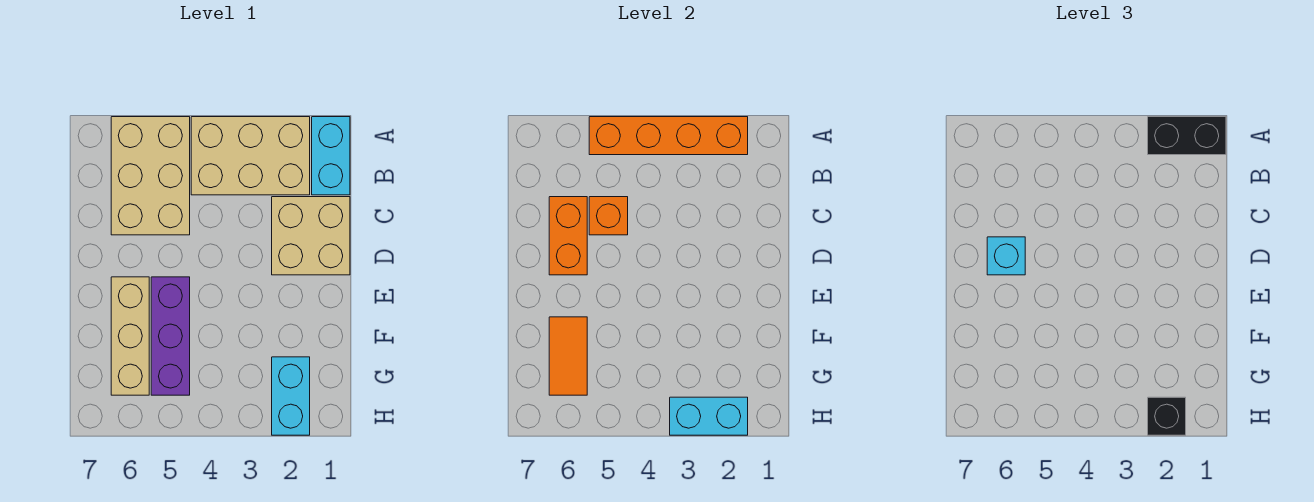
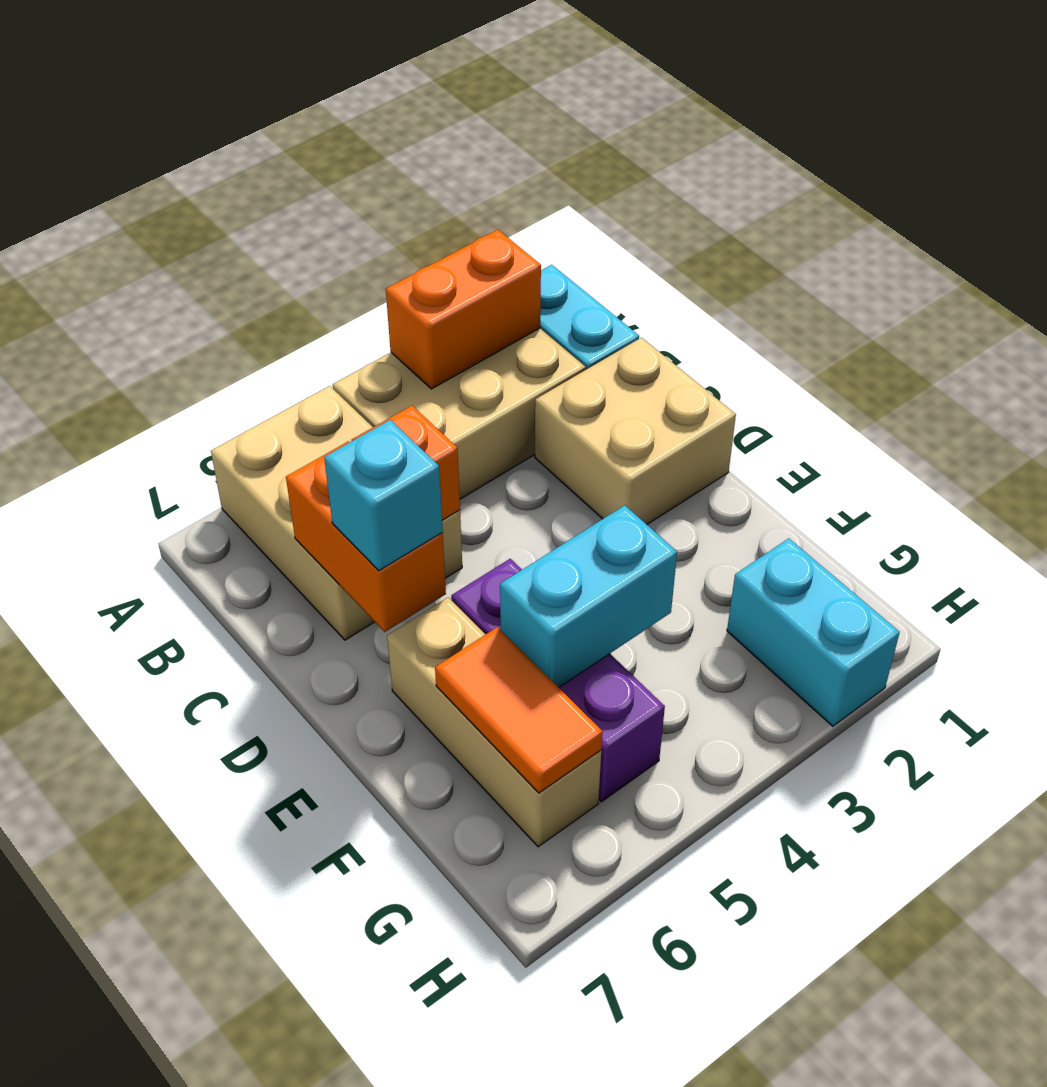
black 1x2 brick [1148,117,1226,155] -> none
orange 1x4 brick [589,117,748,155] -> orange 1x2 brick [386,230,541,389]
cyan 1x2 brick [670,397,748,435] -> cyan 1x2 brick moved to [500,505,677,687]
black 1x1 brick [1148,397,1186,435] -> none

